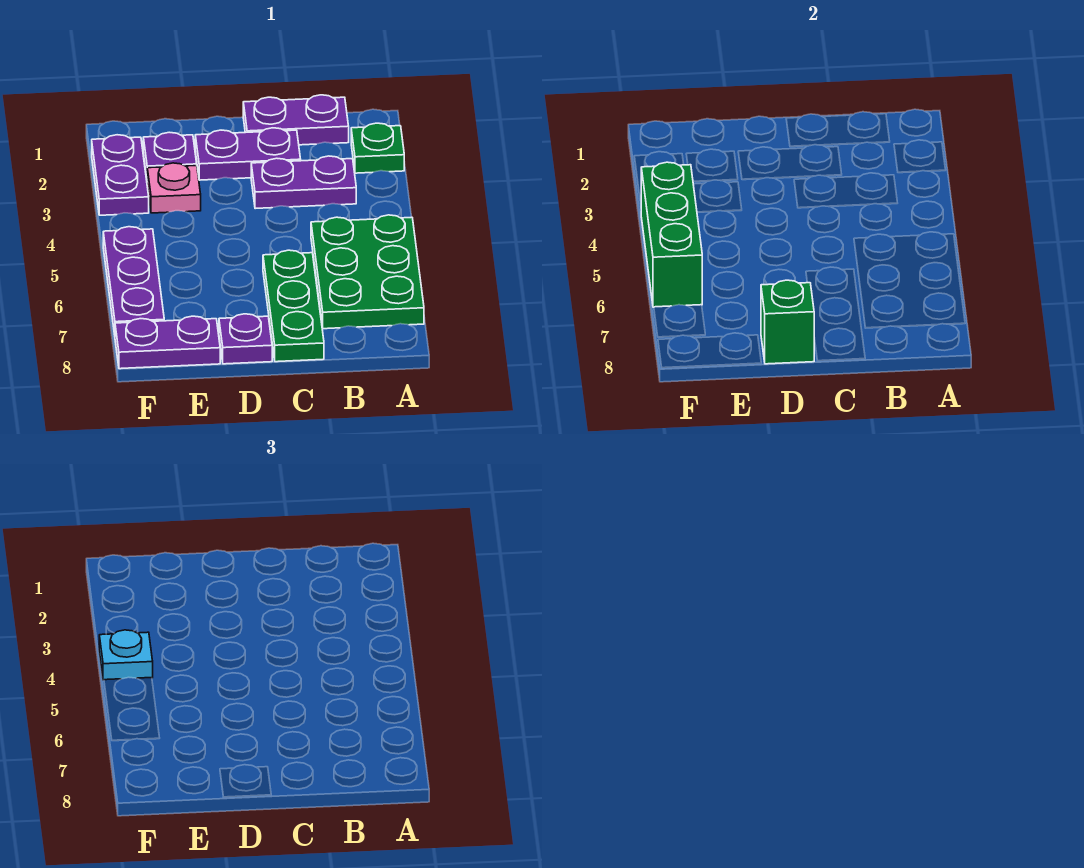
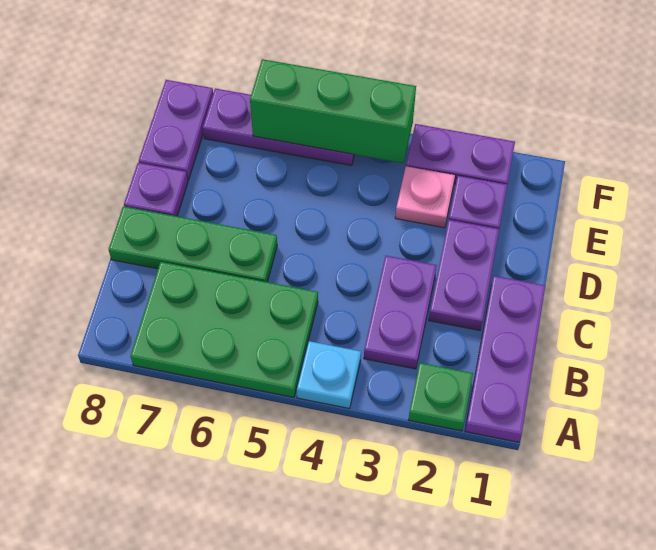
purple 1x2 plate [243,95,349,145] -> purple 1x3 plate [465,276,545,442]
green 1x1 brick [761,280,814,364] -> none
cyan 1x1 plate [99,630,153,680] -> cyan 1x1 plate moved to [296,341,361,409]

